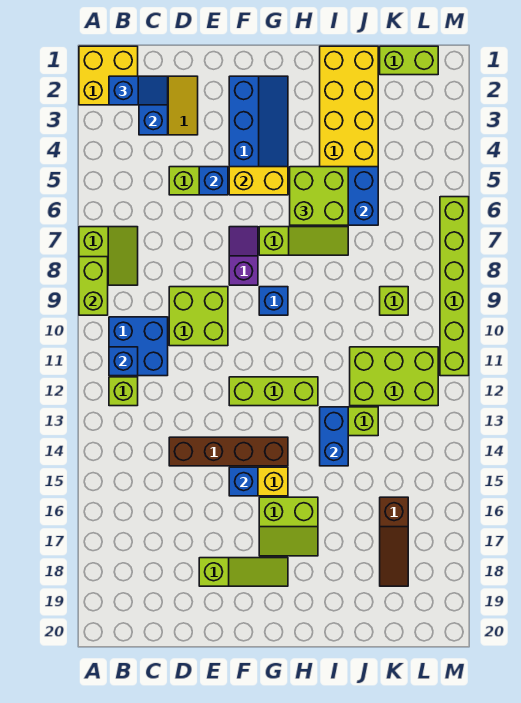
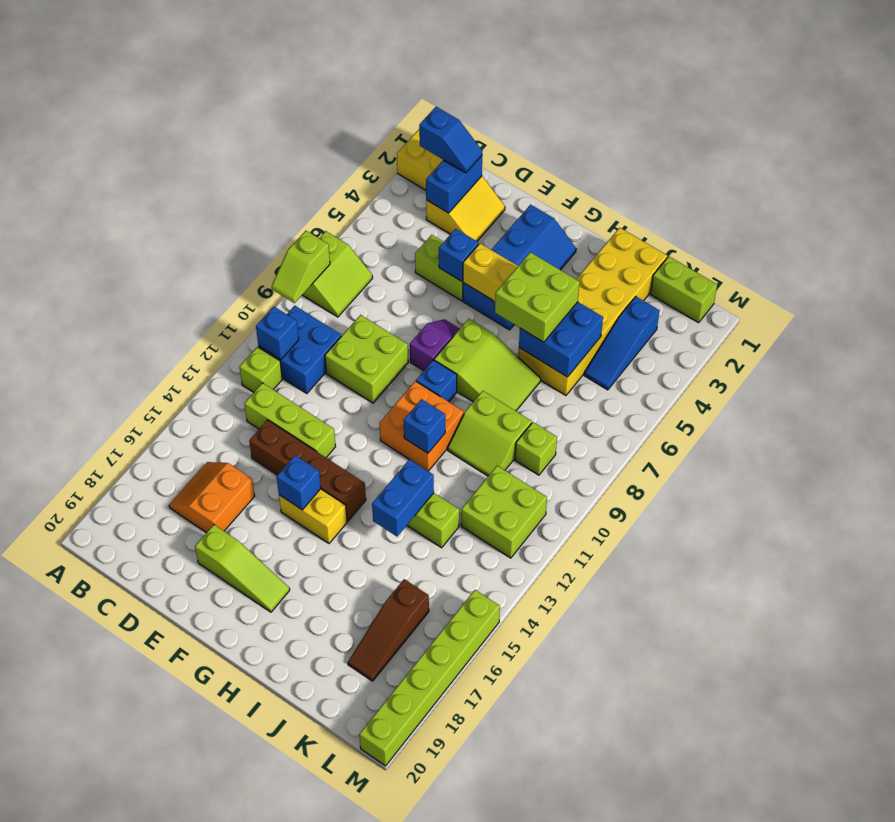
lime 1x2 brick [79,257,108,315] -> lime 1x2 slope [272,231,330,303]
none -> orange 2x2 slope [169,462,255,533]
lime 1x3 brick [229,377,318,406] -> lime 1x3 brick moved to [244,383,336,457]
lime 1x3 slope [259,227,348,255] -> lime 2x3 slope [434,319,541,411]
none -> orange 2x2 brick [379,381,464,471]
lime 2x2 slope [259,497,318,556] -> lime 2x2 slope moved to [448,391,532,476]
none -> blue 1x1 brick [404,399,445,453]
lime 2x3 brick [350,347,438,406] -> lime 2x2 brick [461,466,547,558]
none -> blue 1x3 slope [584,297,659,390]
lime 1x6 brick [440,197,469,376] -> lime 1x6 brick moved to [359,590,500,766]

